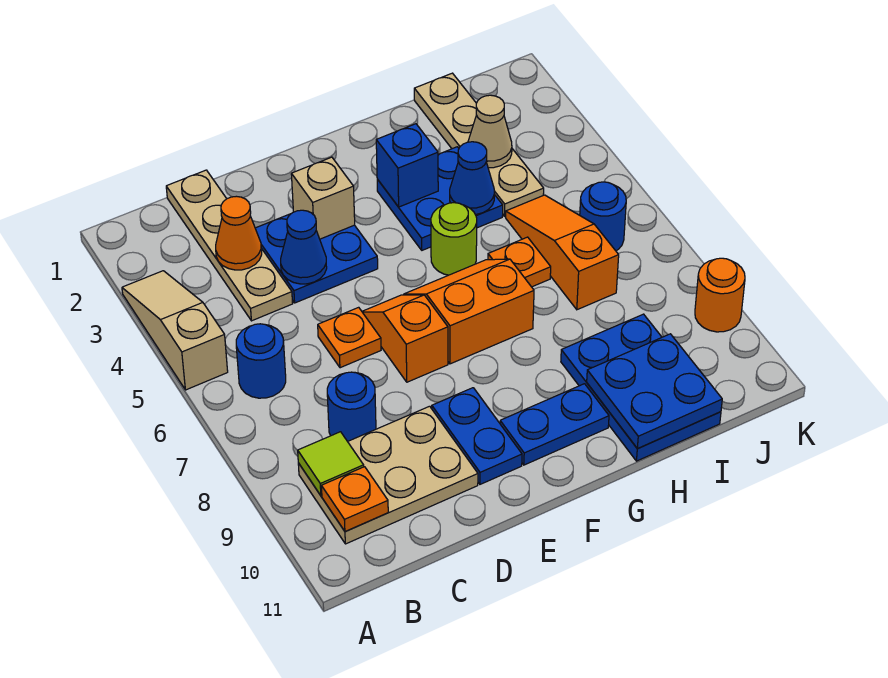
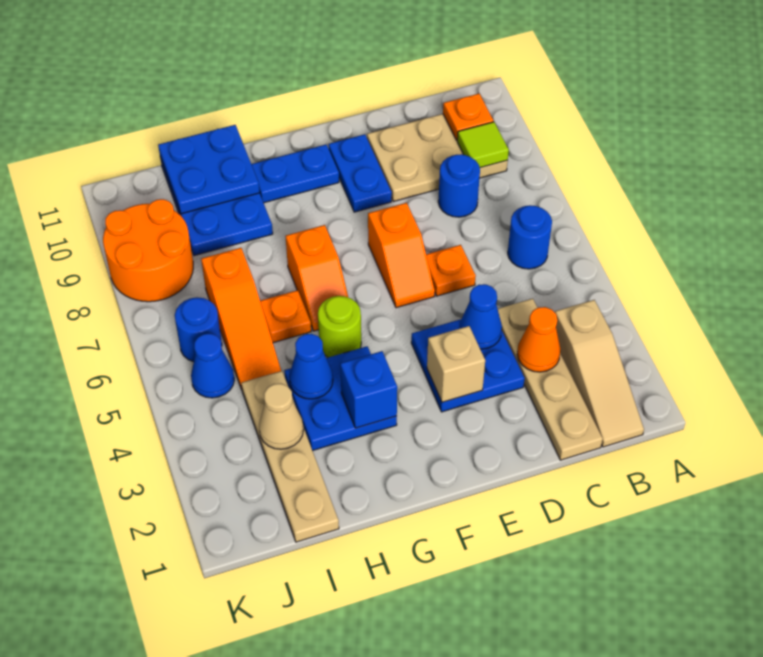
tan 1x3 slope [122,271,228,390] -> tan 1x3 slope moved to [555,300,644,447]
orange 2x2 slope [404,259,534,364] -> orange 1x2 slope [285,225,348,331]
none -> blue 1x1 cone [191,334,234,398]
orange 1x1 round brick [695,258,745,332] -> orange 2x2 round brick [103,199,193,302]

